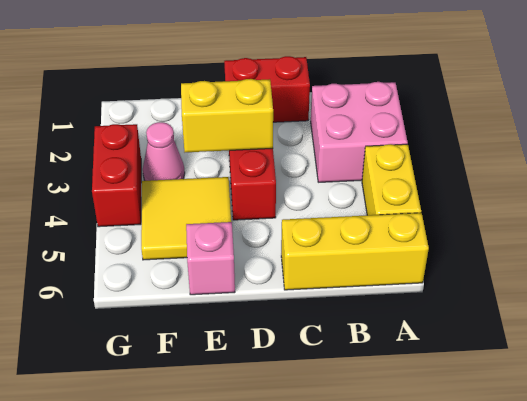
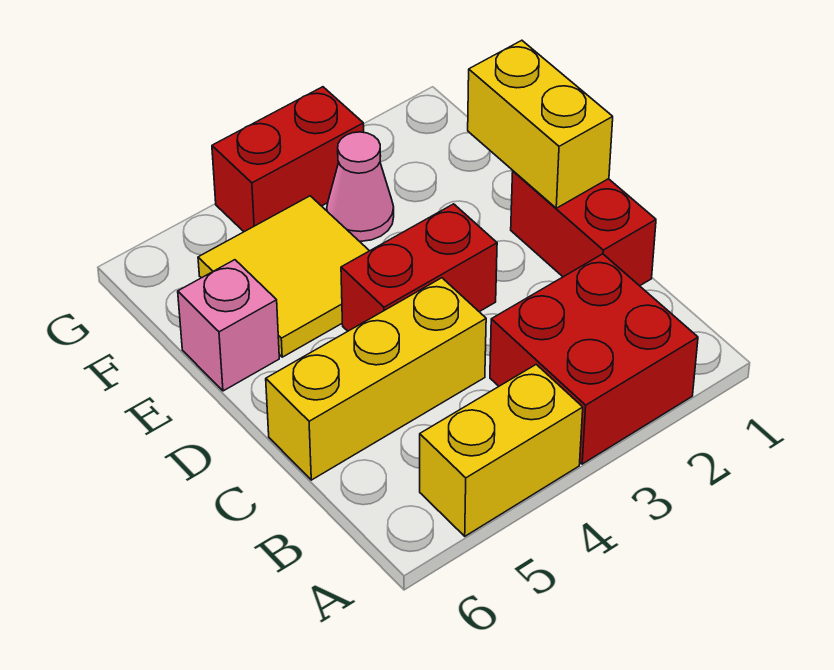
pink 2x2 brick [311,82,408,182] -> red 2x2 brick [490,254,698,464]
yellow 1x3 brick [281,213,429,290] -> yellow 1x3 brick turned to [266,278,486,480]
yellow 1x2 brick [181,79,273,152] -> yellow 1x2 brick moved to [468,40,613,208]

